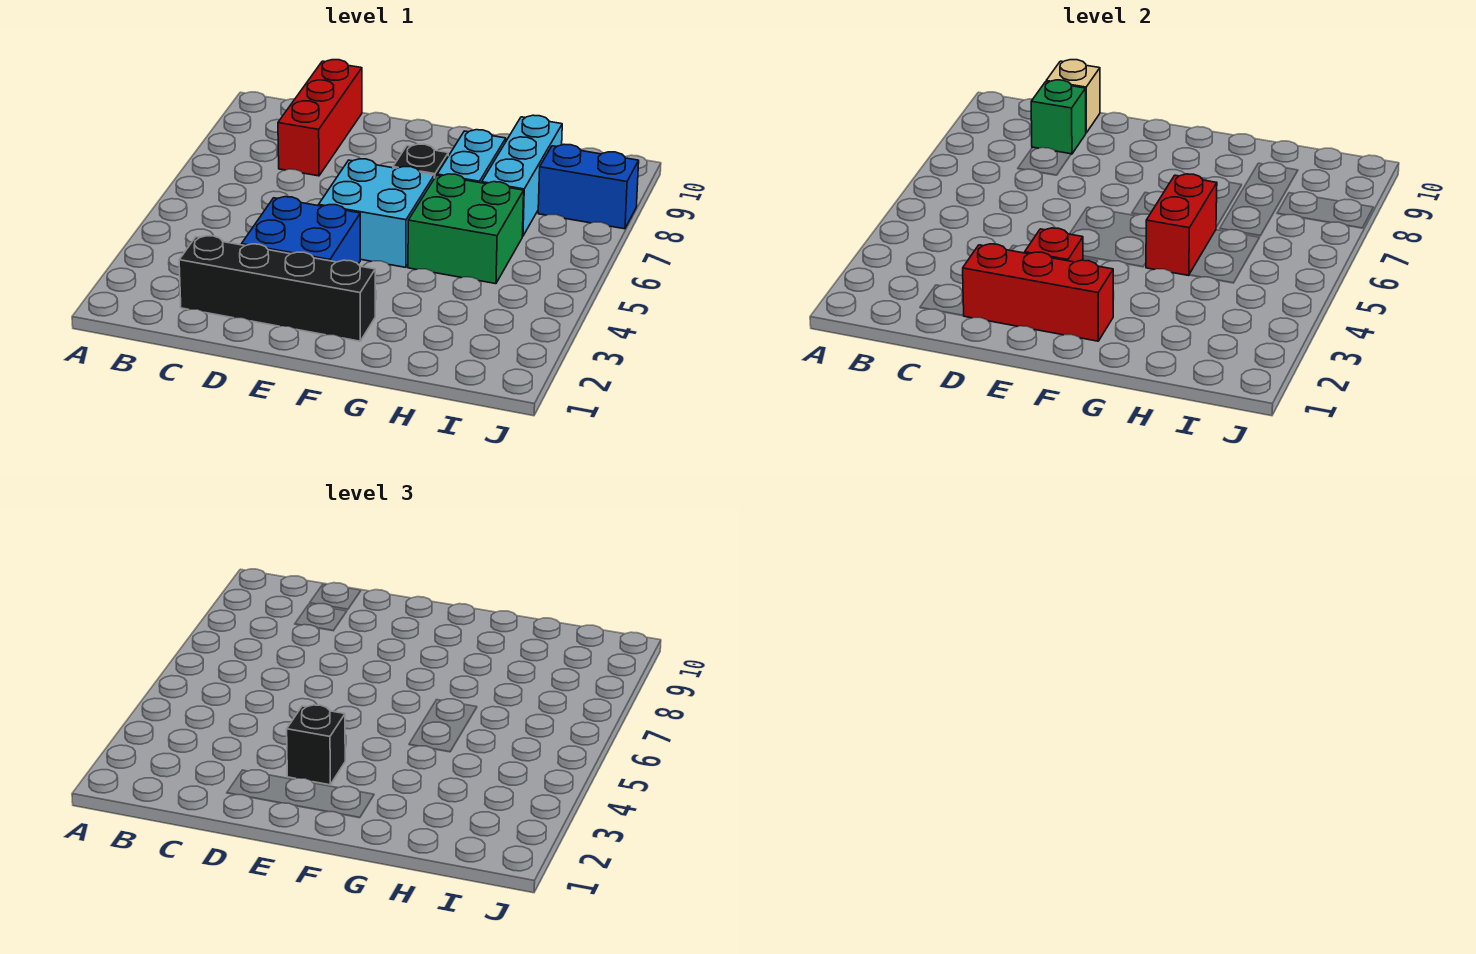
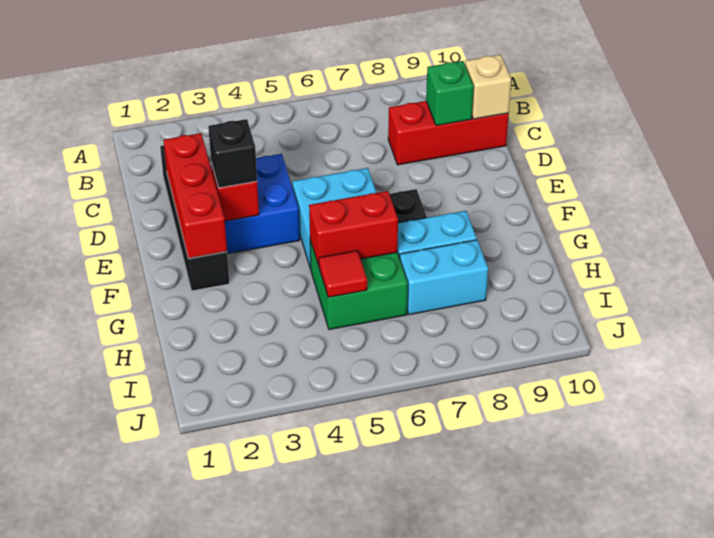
none -> red 1x1 tile [319,251,367,297]
cyan 1x3 brick [482,115,562,236] -> cyan 1x2 brick [400,240,488,315]
blue 1x2 brick [538,144,639,229] -> none

